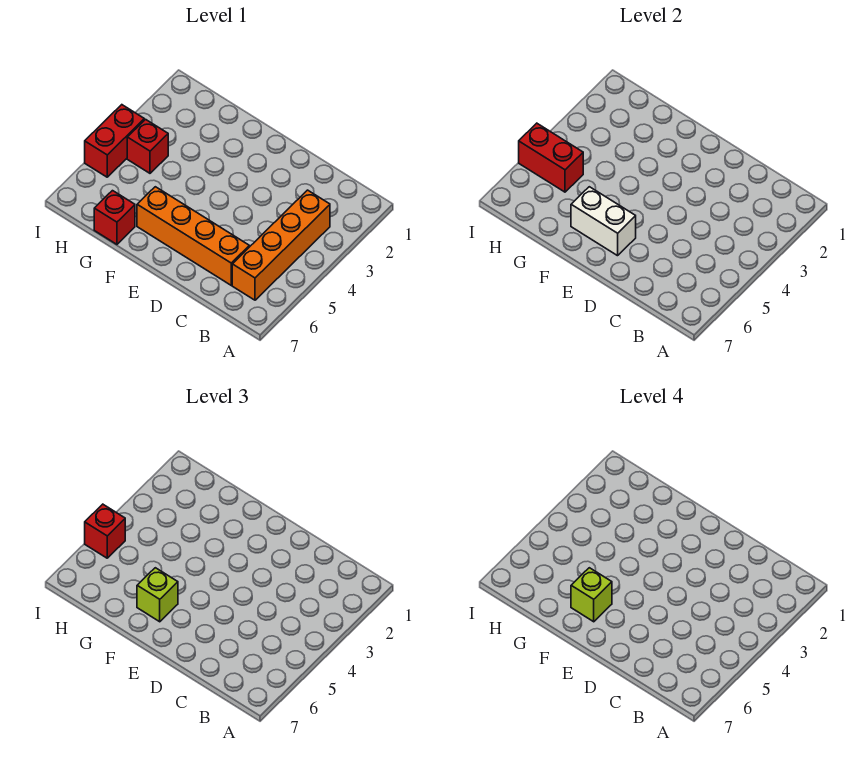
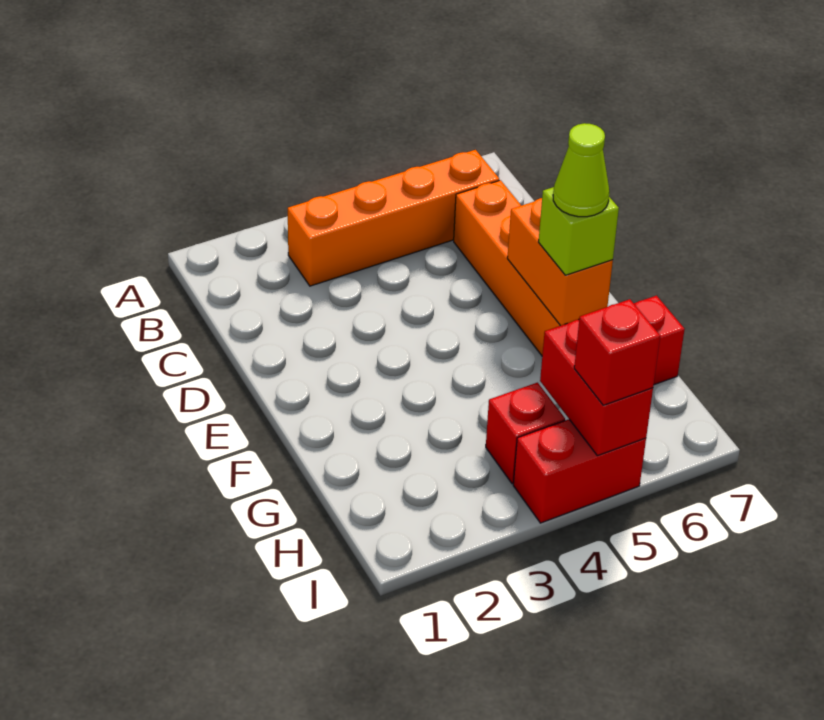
white 1x2 brick [571,187,636,256] -> orange 1x2 brick [507,198,613,326]
lime 1x1 brick [571,568,612,622] -> lime 1x1 cone [553,123,609,217]

